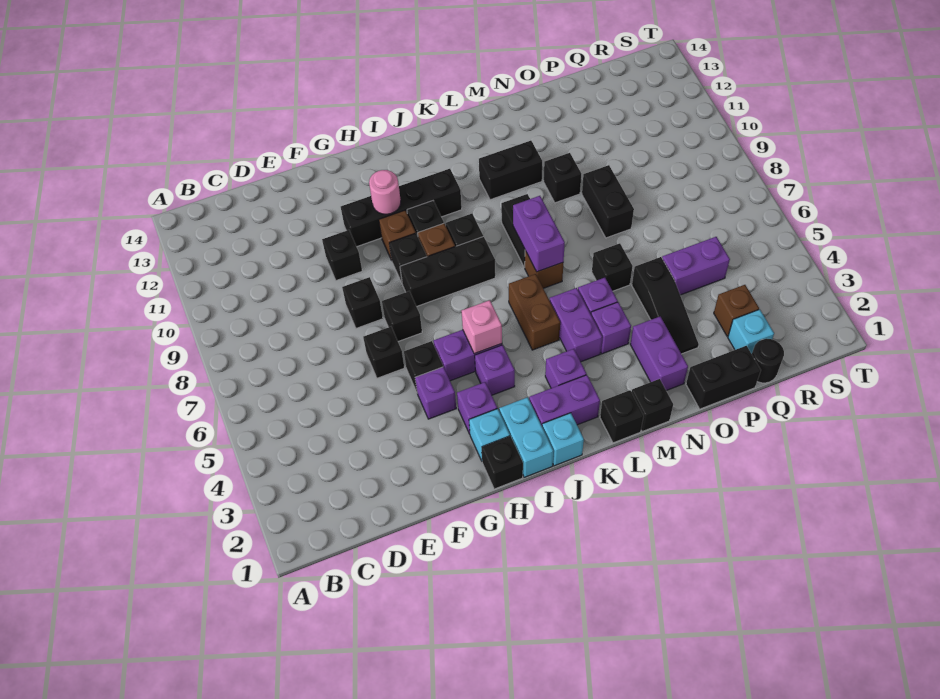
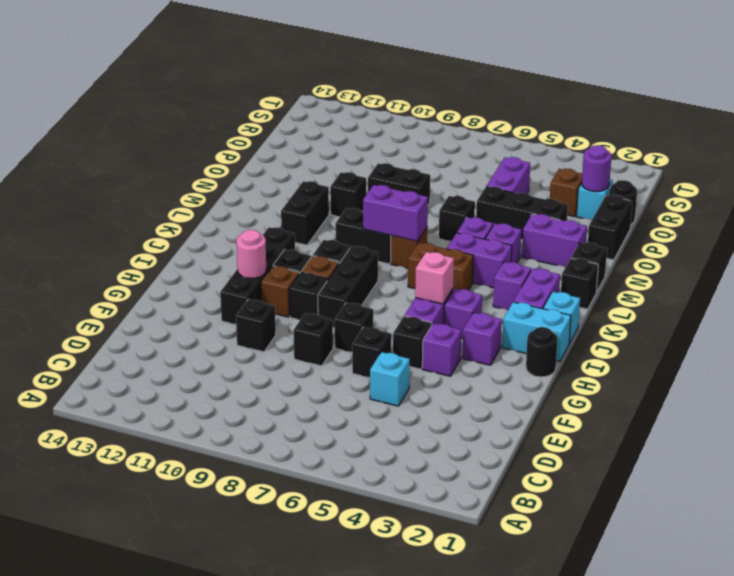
black 1x1 brick [482,436,523,489] -> black 1x1 round brick [526,327,558,377]
cyan 1x1 brick [469,409,510,461] -> cyan 1x1 brick moved to [370,352,410,406]
black 1x3 slope [632,257,699,354] -> black 1x3 brick [476,187,568,240]
none -> purple 1x1 round brick [582,145,611,192]

